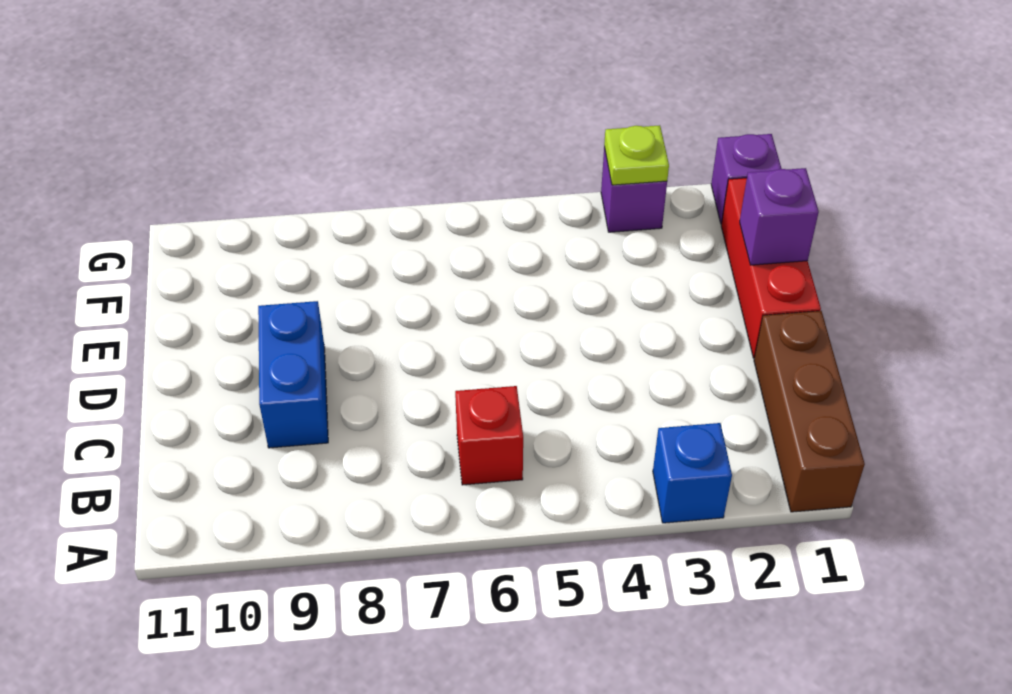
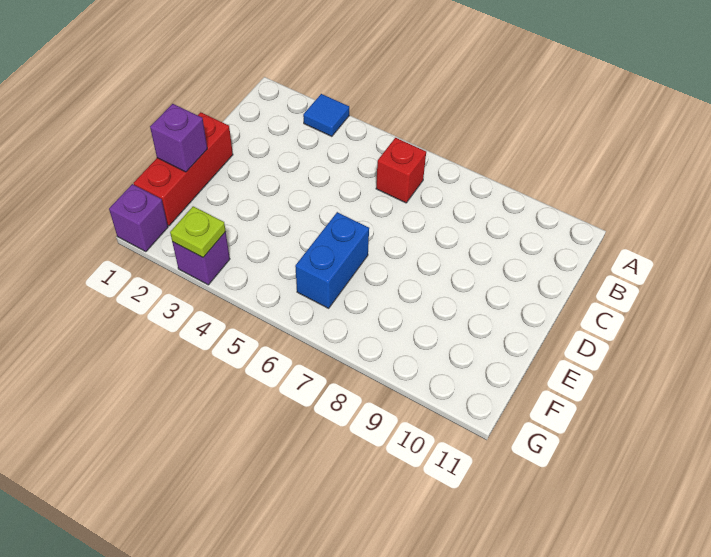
brown 1x3 brick [754,311,865,512] -> none
blue 1x1 brick [653,423,732,523] -> blue 1x1 tile [303,94,349,136]
blue 1x2 brick [258,301,328,448] -> blue 1x2 brick moved to [295,212,369,308]

